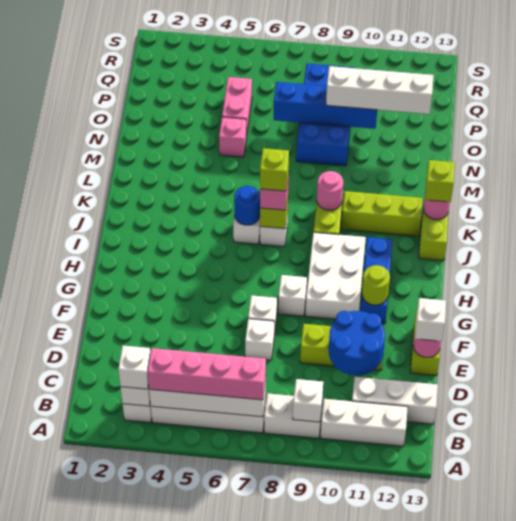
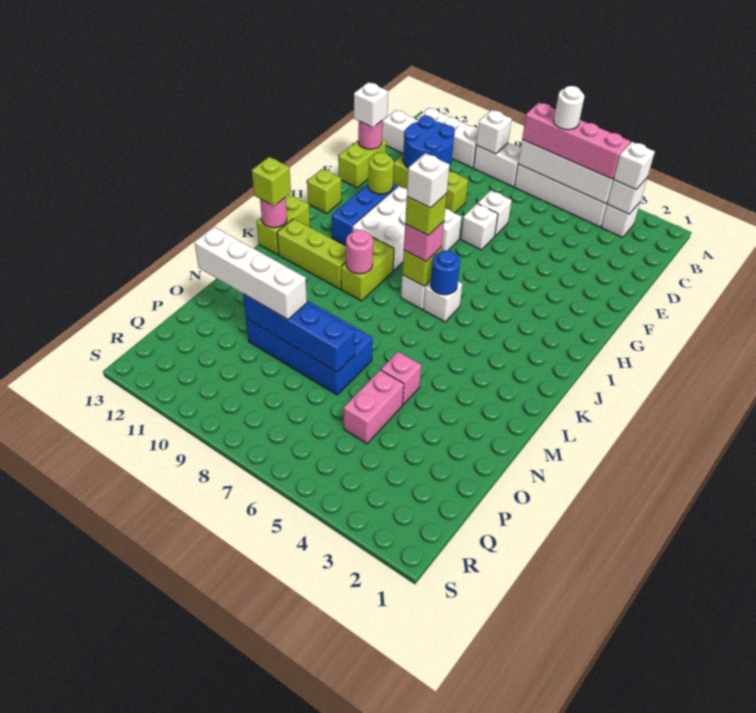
none -> white 1x1 round brick [554,86,584,130]
none -> lime 1x1 brick [307,169,341,213]
none -> white 1x1 brick [407,153,450,208]
blue 2x4 brick [296,63,355,166] -> blue 2x4 brick turned to [246,300,373,395]

